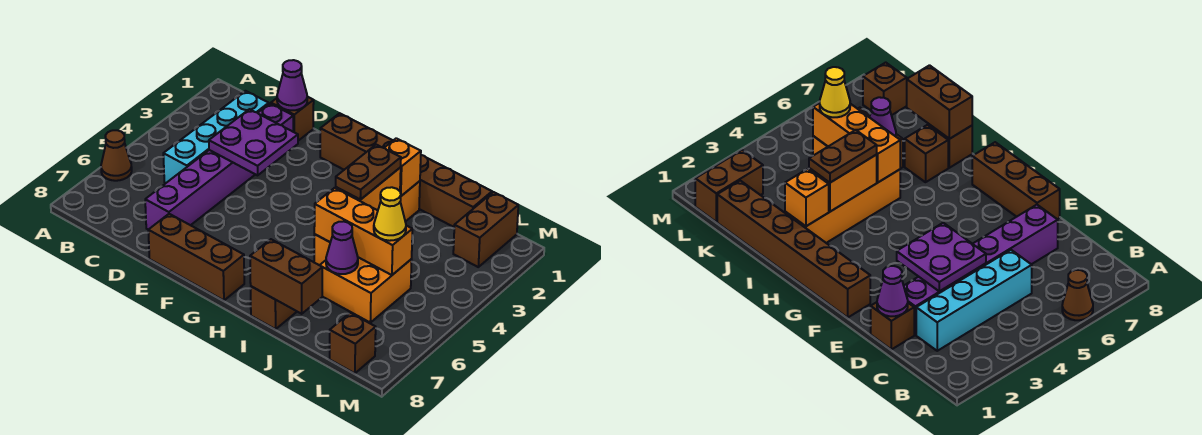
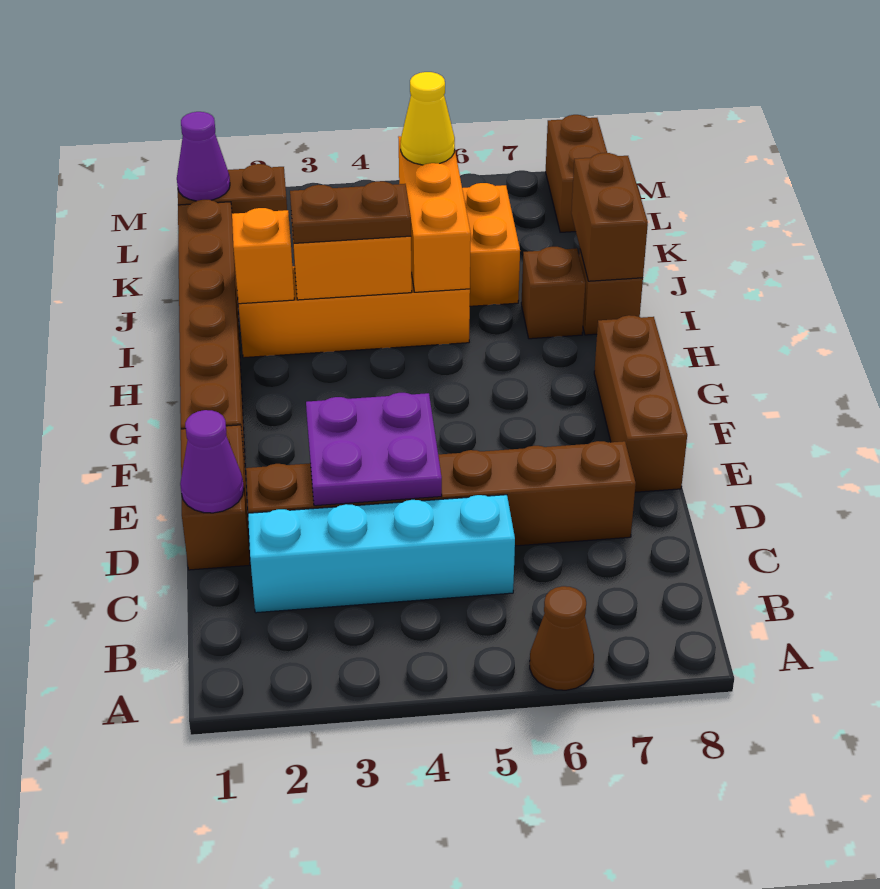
brown 1x1 brick [271,97,314,141] -> brown 1x2 brick [181,425,250,570]
purple 1x6 brick [145,104,293,230] -> brown 1x6 brick [246,441,636,546]
purple 1x1 cone [326,221,358,274] -> purple 1x1 cone moved to [177,112,230,201]
brown 1x1 brick [330,313,376,373] -> brown 1x2 brick [546,115,607,232]

